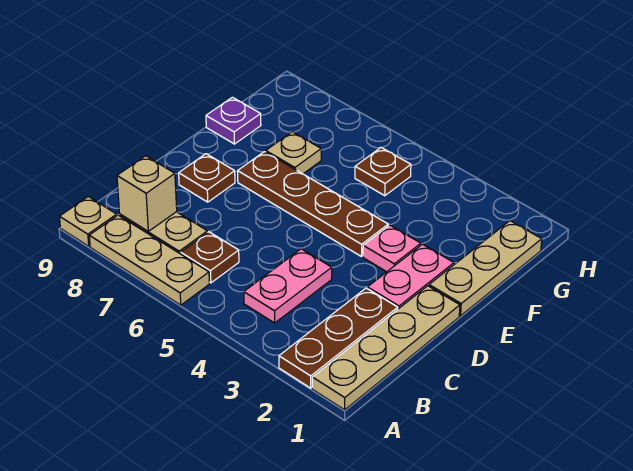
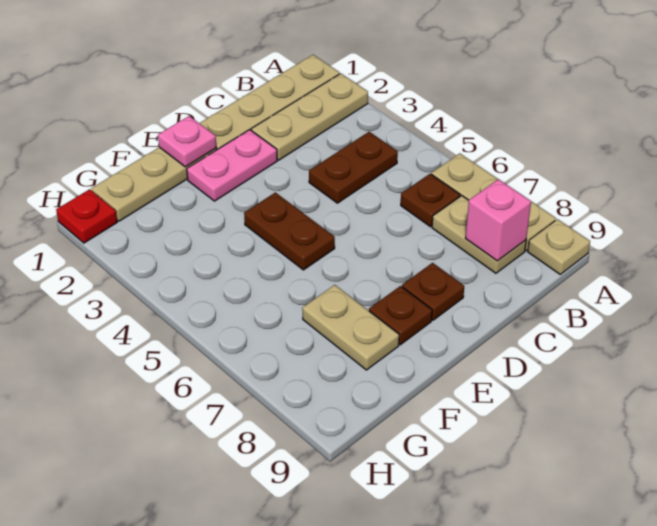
brown 1x3 plate [279,288,398,388] -> tan 1x3 plate [251,74,368,160]
pink 1x2 plate [244,249,332,323] -> brown 1x2 plate [309,132,398,203]
tan 1x1 brick [117,156,177,231] -> pink 1x1 brick [465,179,531,261]
pink 1x1 plate [363,225,421,272] -> pink 1x1 plate moved to [158,116,216,167]
brown 1x4 plate [238,152,388,256] -> brown 1x2 plate [244,192,335,270]
tan 1x1 plate [266,132,321,174] -> tan 1x2 plate [302,285,399,370]
purple 1x1 plate [206,97,261,144] -> none
brown 1x1 plate [355,147,411,196] -> brown 1x1 plate moved to [369,286,432,345]
none -> red 1x1 plate [56,189,117,243]

